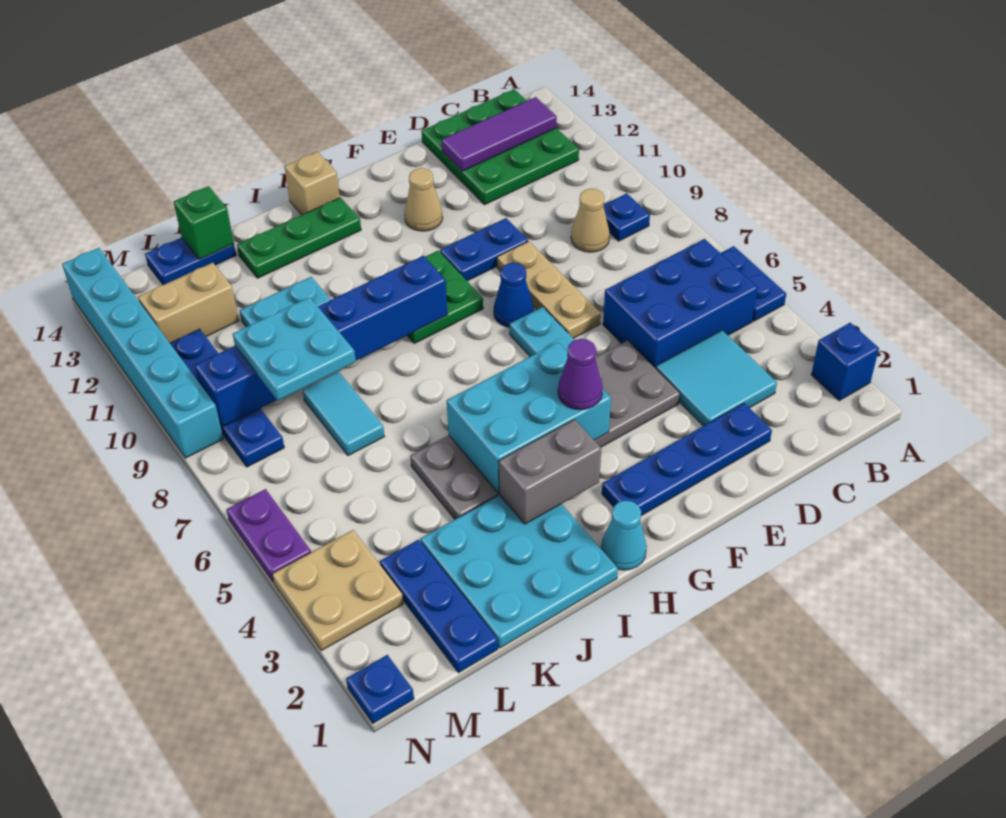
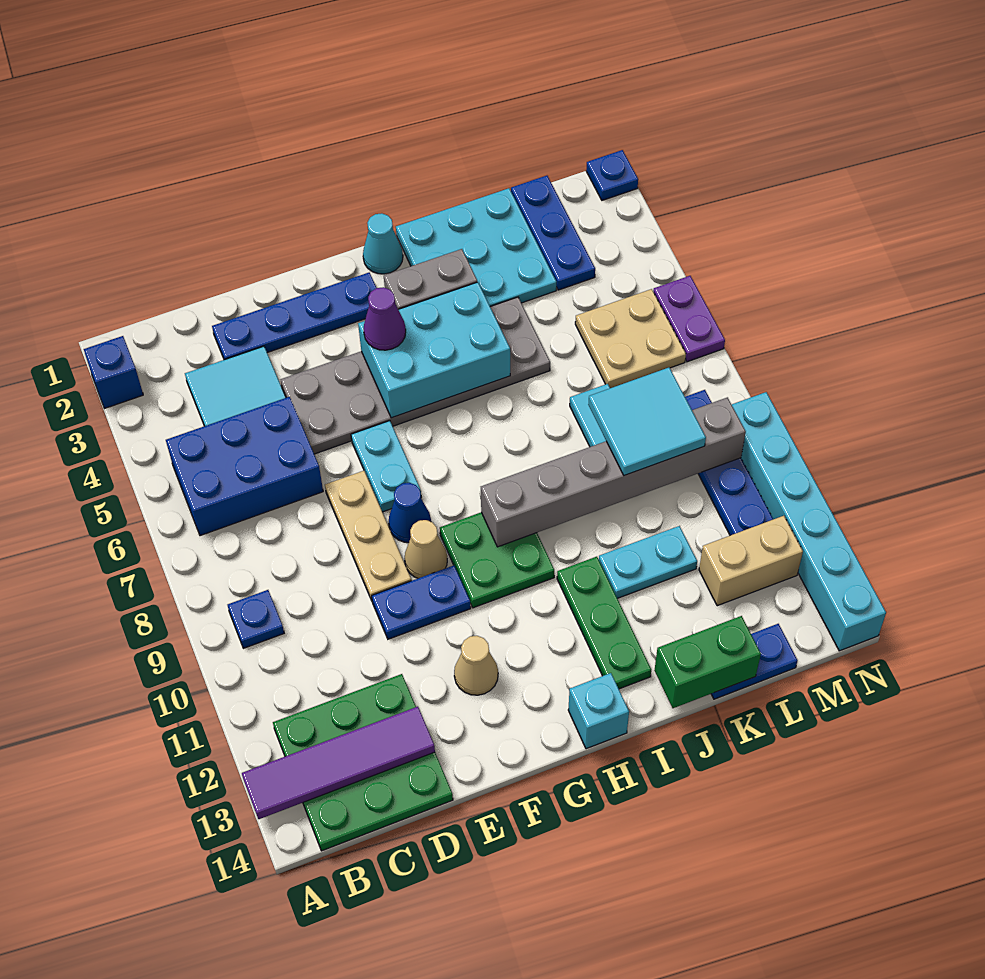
blue 1x2 plate [721,246,786,321] -> none
purple 1x3 tile [442,97,557,171] -> purple 1x4 tile [242,707,435,819]
tan 1x1 cone [571,189,610,252] -> tan 1x1 cone moved to [405,520,447,578]
blue 1x6 brick [195,256,448,427] -> grey 1x6 brick [481,397,746,547]
green 1x3 plate [237,198,361,278] -> green 1x3 plate turned to [557,557,651,689]
tan 1x1 brick [284,152,340,215] -> cyan 1x1 brick [568,673,629,749]
cyan 2x2 plate [233,297,356,400] -> cyan 2x2 tile [588,368,706,476]
green 1x1 brick [174,186,234,259] -> green 1x2 brick [654,616,761,708]
tan 2x2 plate [272,530,403,651] -> tan 2x2 plate moved to [575,289,686,388]

